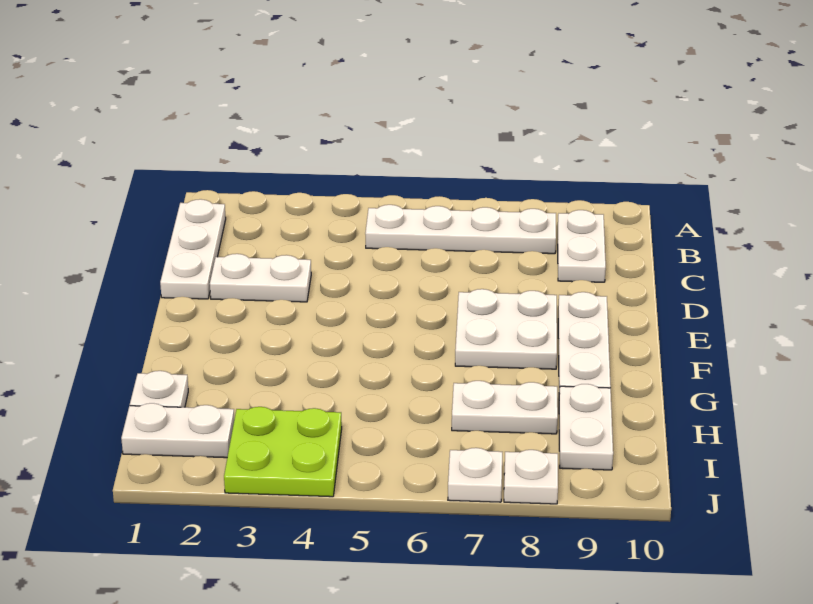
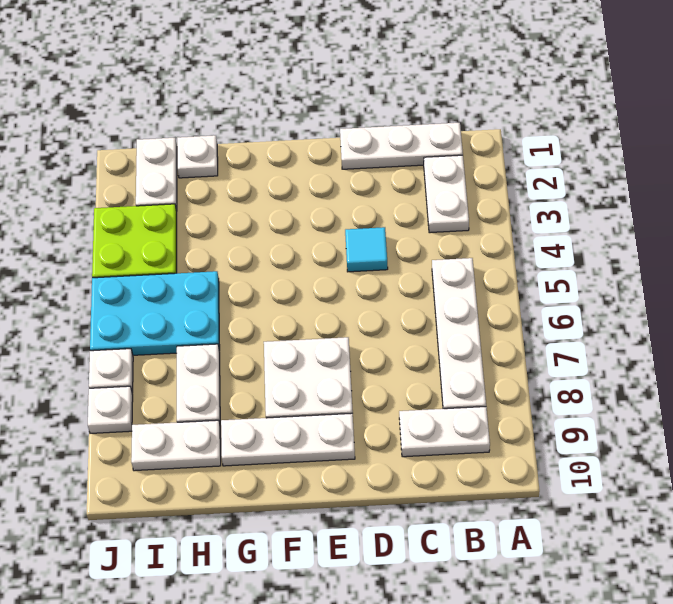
white 1x2 plate [210,254,311,302] -> white 1x2 plate moved to [424,155,469,233]
none -> cyan 1x1 tile [345,227,388,272]
none -> cyan 2x3 plate [90,271,220,355]

